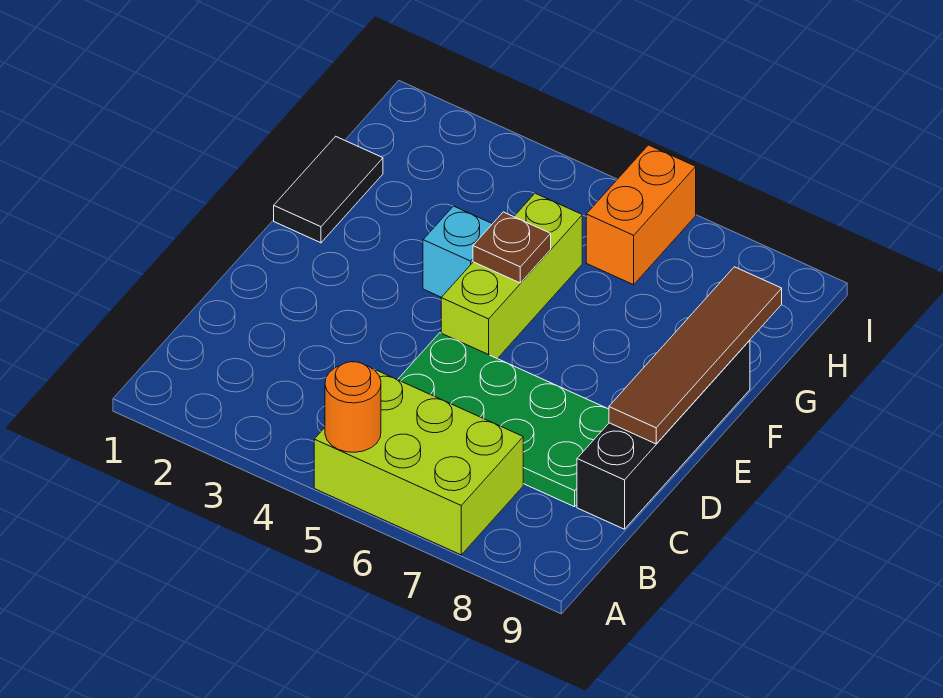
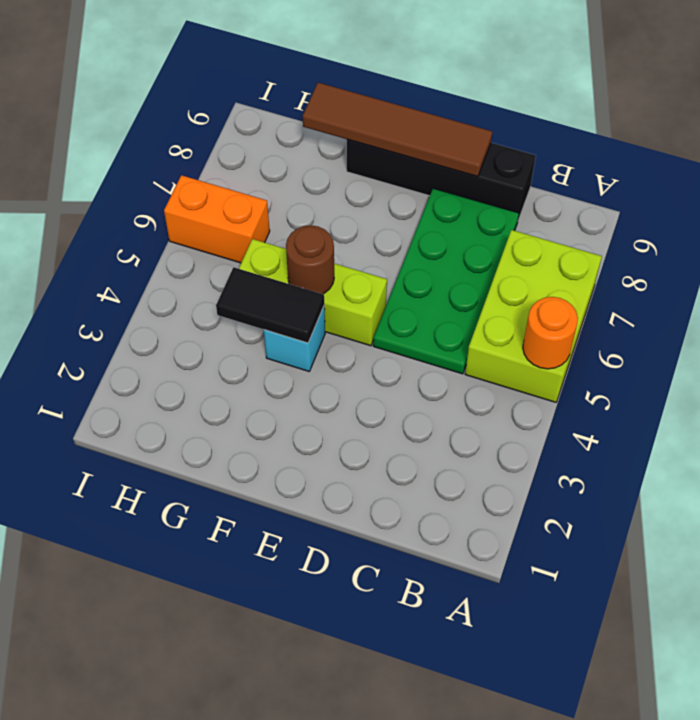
black 1x2 tile [274,137,383,243] -> black 1x2 tile moved to [216,267,324,343]
brown 1x1 plate [473,212,551,283] -> brown 1x1 round brick [286,225,334,294]

